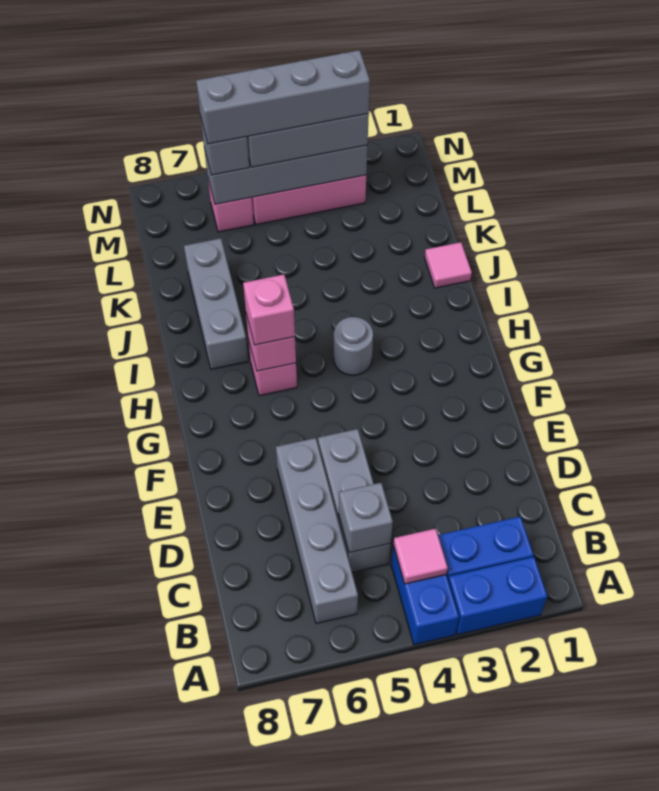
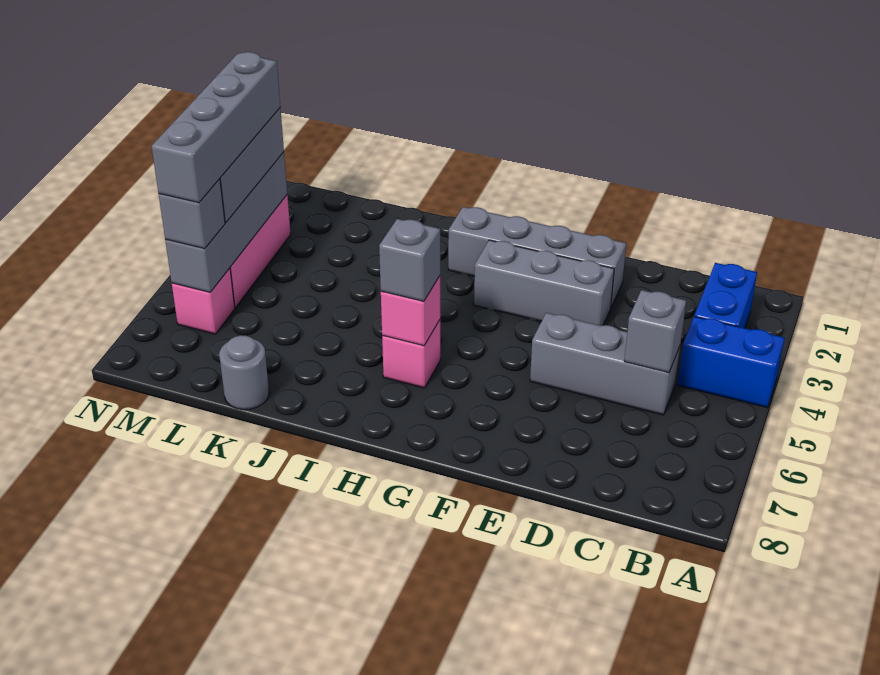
blue 1x2 brick [448,557,547,635] -> none
pink 1x1 tile [393,528,448,584] -> none
grey 1x4 brick [276,438,358,623] -> grey 1x4 brick moved to [448,207,626,307]
grey 1x1 round brick [334,317,373,375] -> grey 1x1 round brick moved to [219,335,269,410]
pink 1x1 brick [243,274,295,345] -> grey 1x1 brick [379,219,440,301]
grey 1x3 brick [184,238,248,369] -> grey 1x3 brick moved to [474,240,614,326]
pink 1x1 tile [425,242,472,288] -> none

